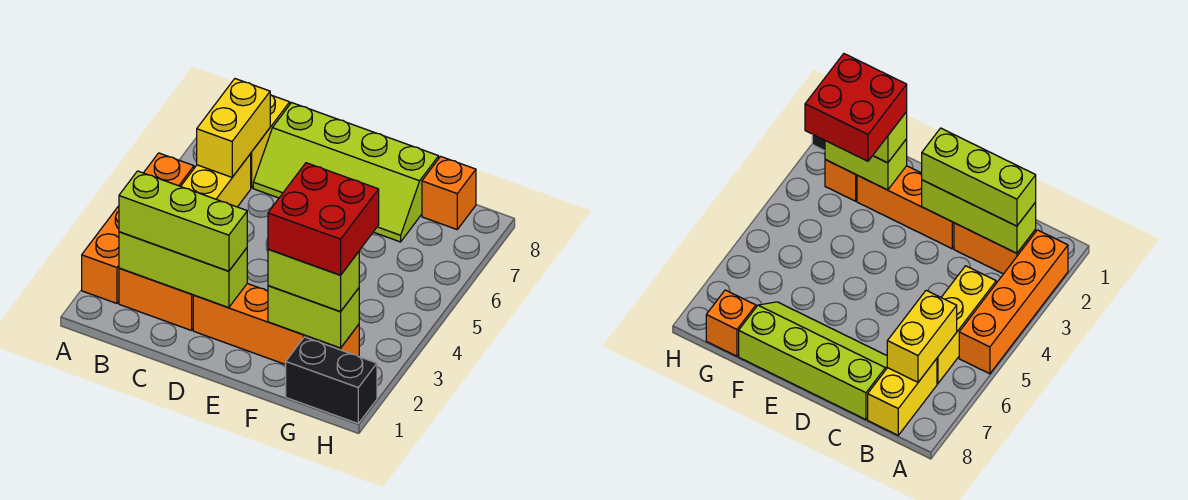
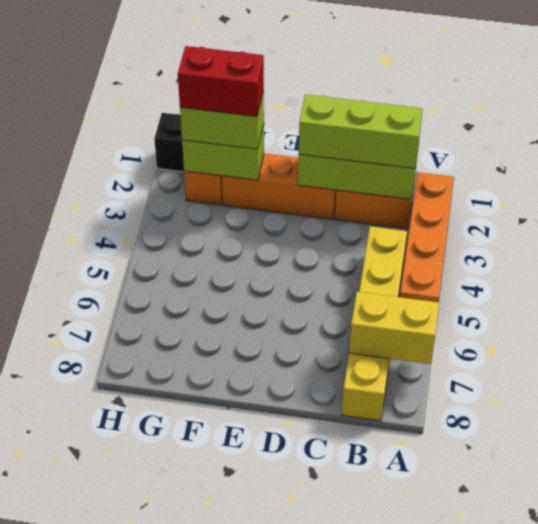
yellow 1x2 brick [197,79,270,177] -> yellow 1x2 brick turned to [349,292,439,364]
lime 2x4 slope [253,103,439,242] -> none
red 2x2 brick [268,163,379,275] -> red 1x2 brick [178,46,264,117]
orange 1x1 brick [422,156,476,229] -> none

